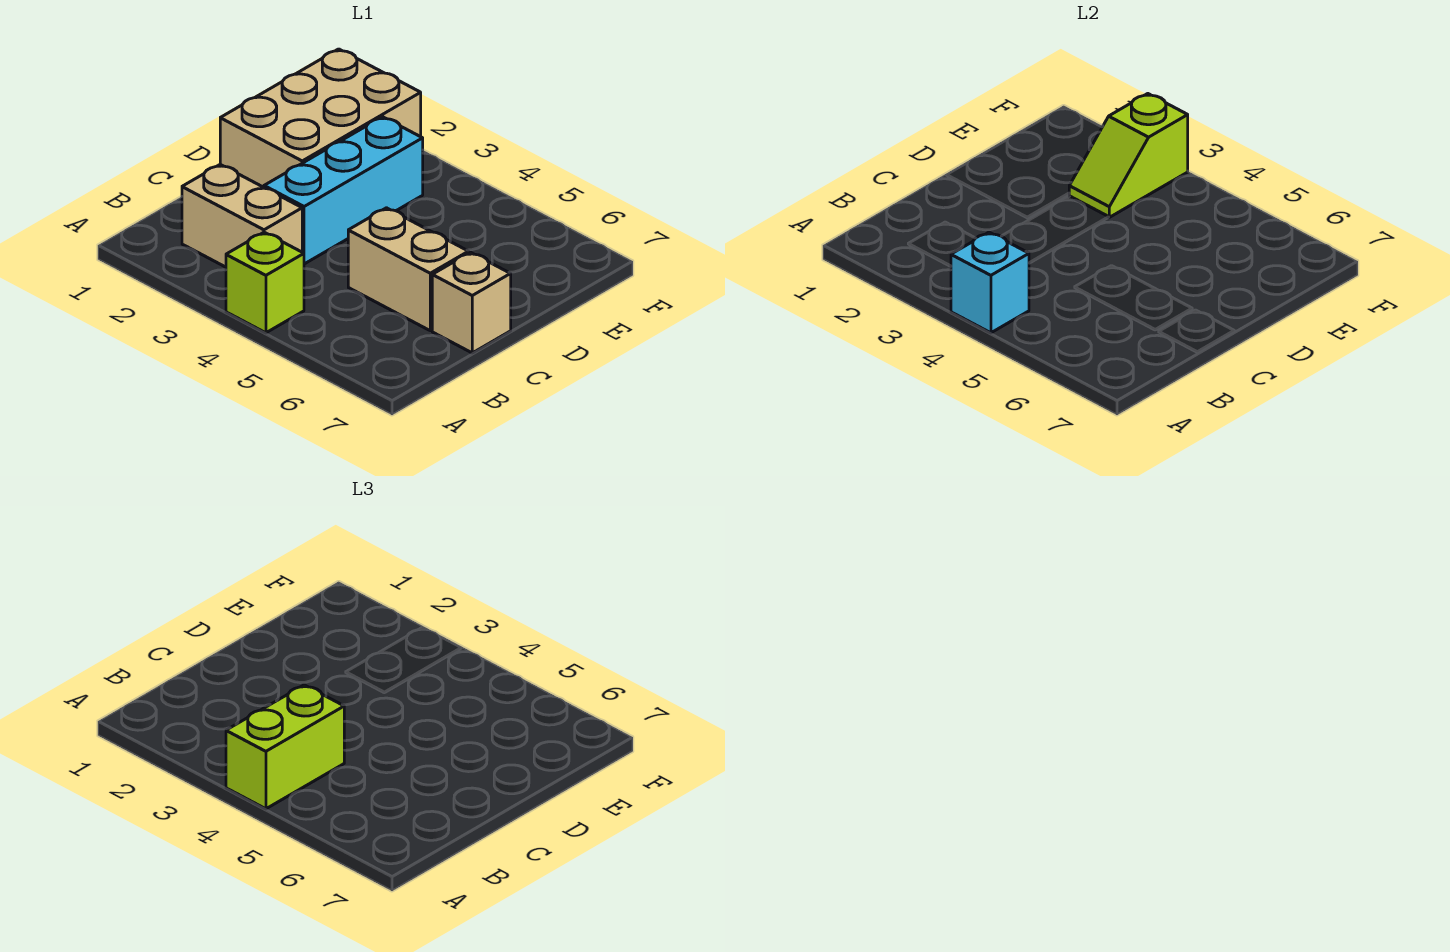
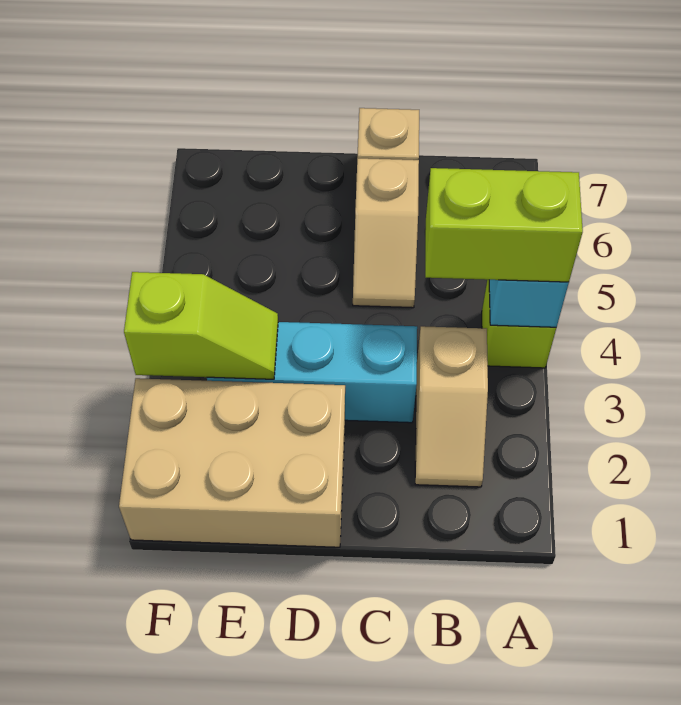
tan 1x2 brick [182,165,302,267] -> tan 1x2 slope [415,326,488,487]
tan 1x2 brick [348,208,469,331] -> tan 1x2 slope [353,158,419,308]

